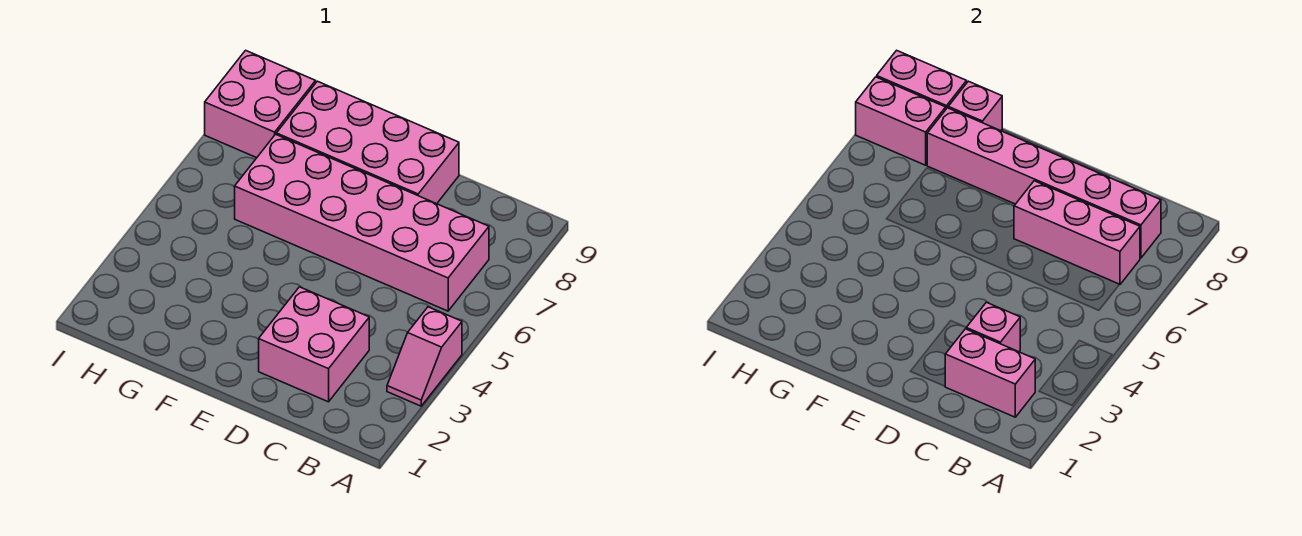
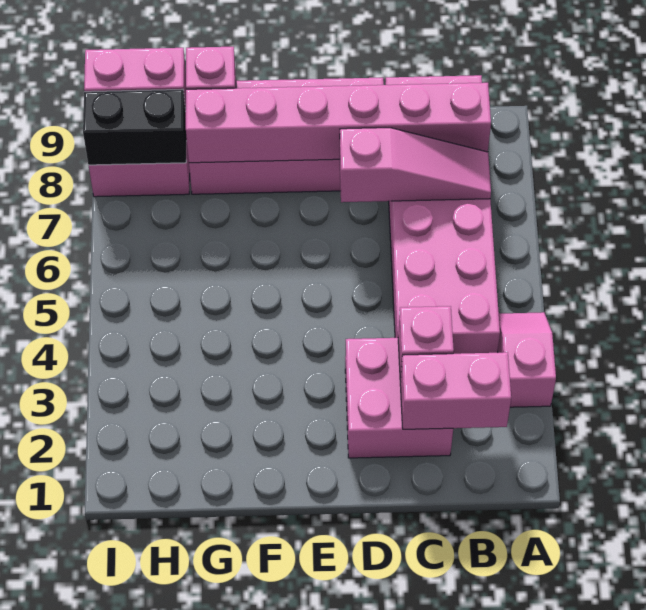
pink 1x2 slope [387,307,462,406] -> pink 1x2 slope turned to [498,312,556,407]
pink 2x6 brick [235,134,489,311] -> pink 2x6 brick turned to [385,75,500,354]
pink 1x3 brick [1014,181,1140,285] -> pink 1x3 slope [339,128,491,202]
pink 1x2 brick [856,77,946,165] -> black 1x2 brick [83,89,187,165]

